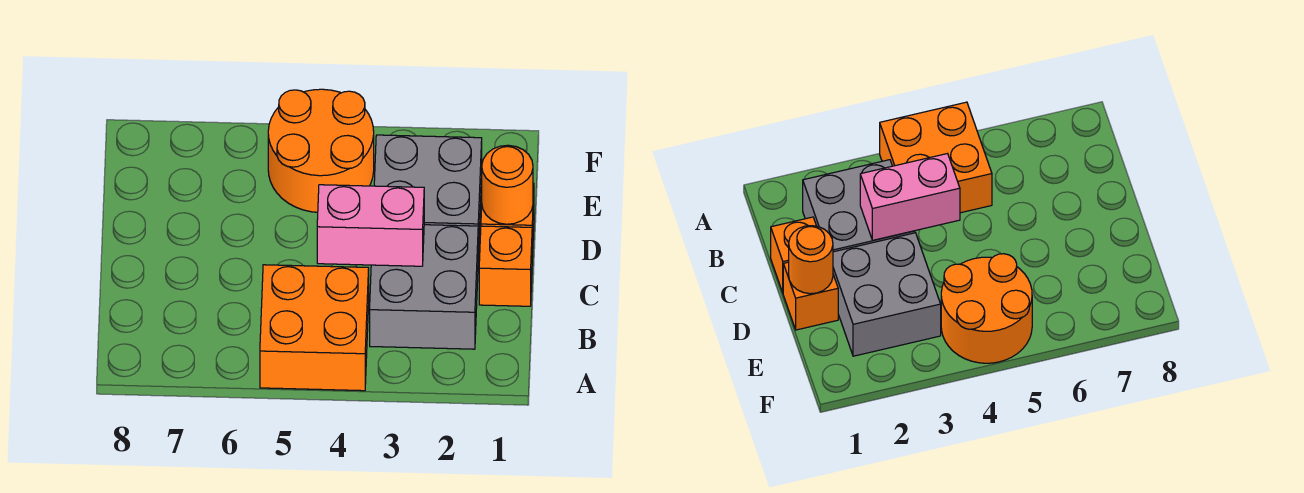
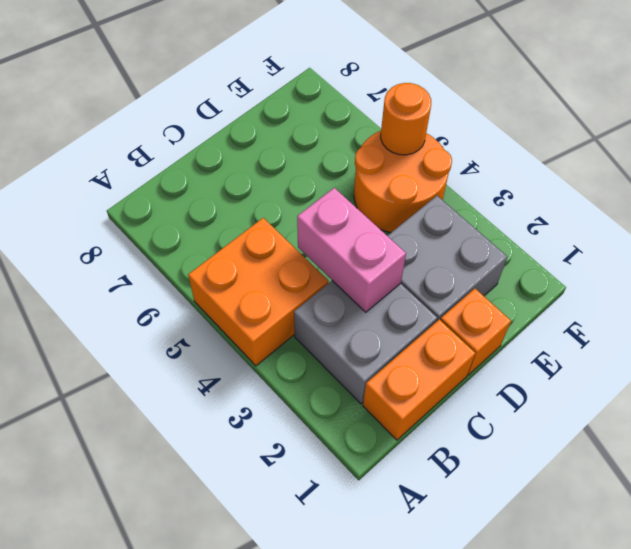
orange 1x1 brick [479,226,532,306] -> orange 1x2 brick [363,319,475,440]
orange 1x1 round brick [482,145,533,224] -> orange 1x1 round brick moved to [381,83,431,155]

